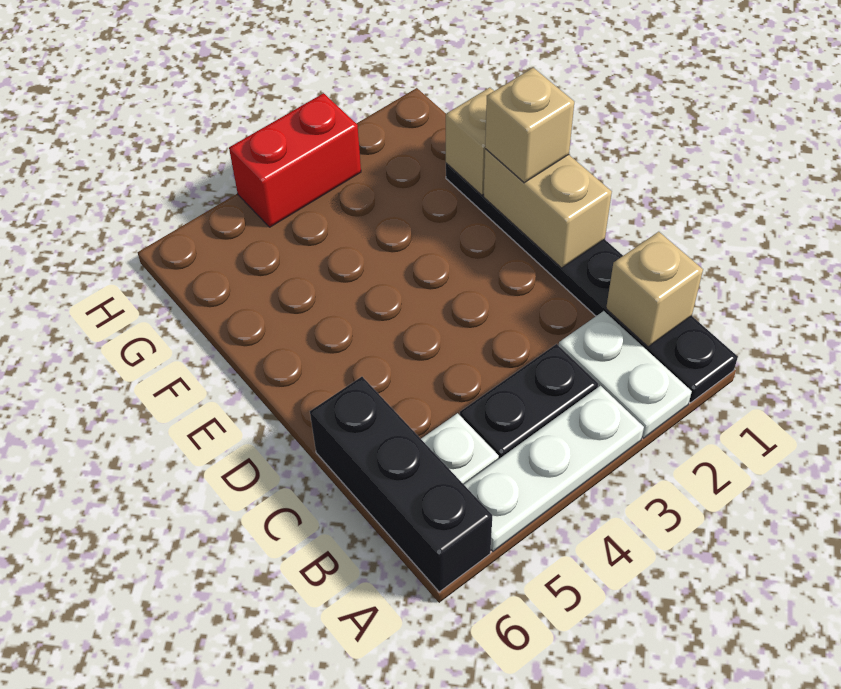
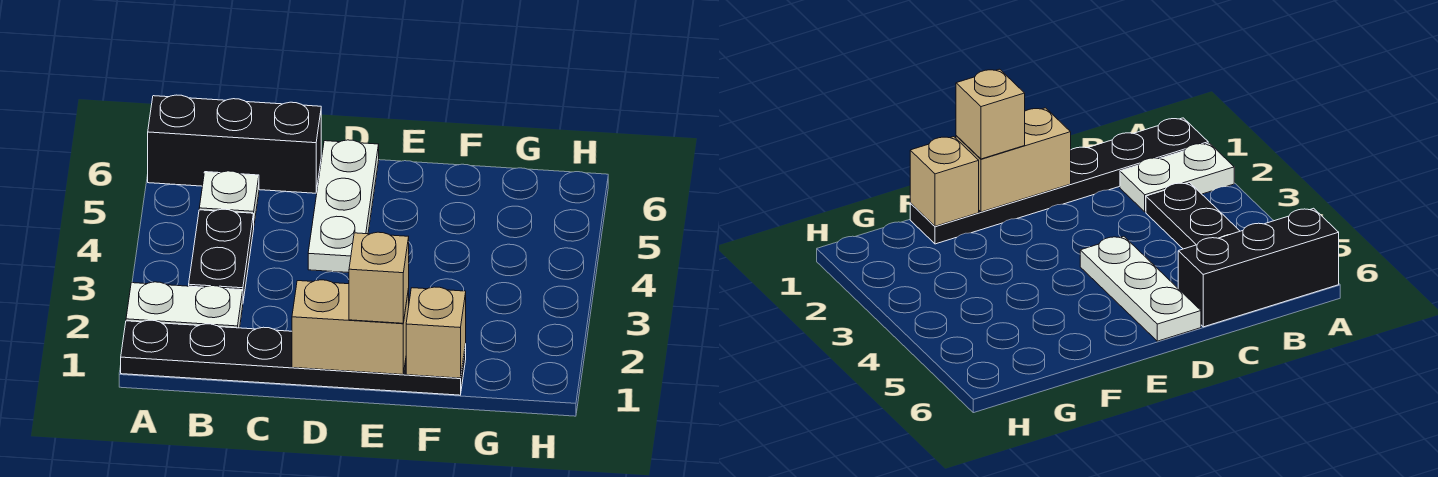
white 1x3 plate [464,386,644,551] -> white 1x3 plate moved to [308,140,379,273]
tan 1x1 brick [606,232,703,347] -> none
red 1x2 brick [229,93,361,227] -> none

